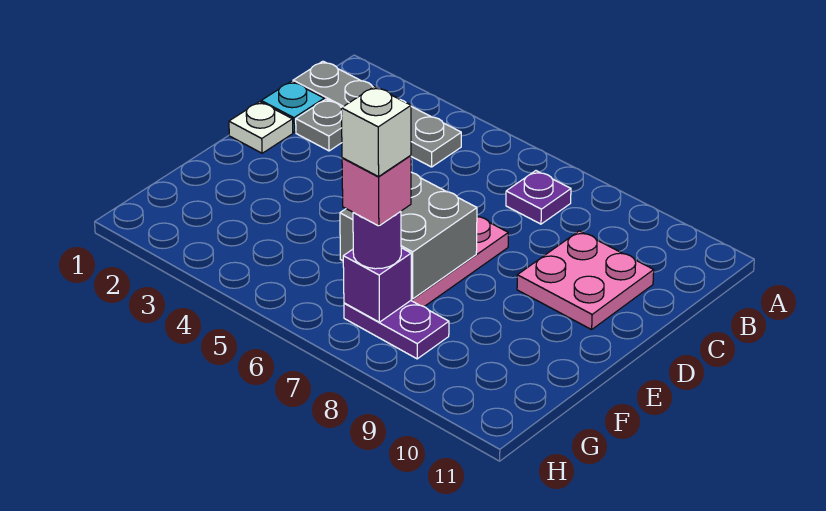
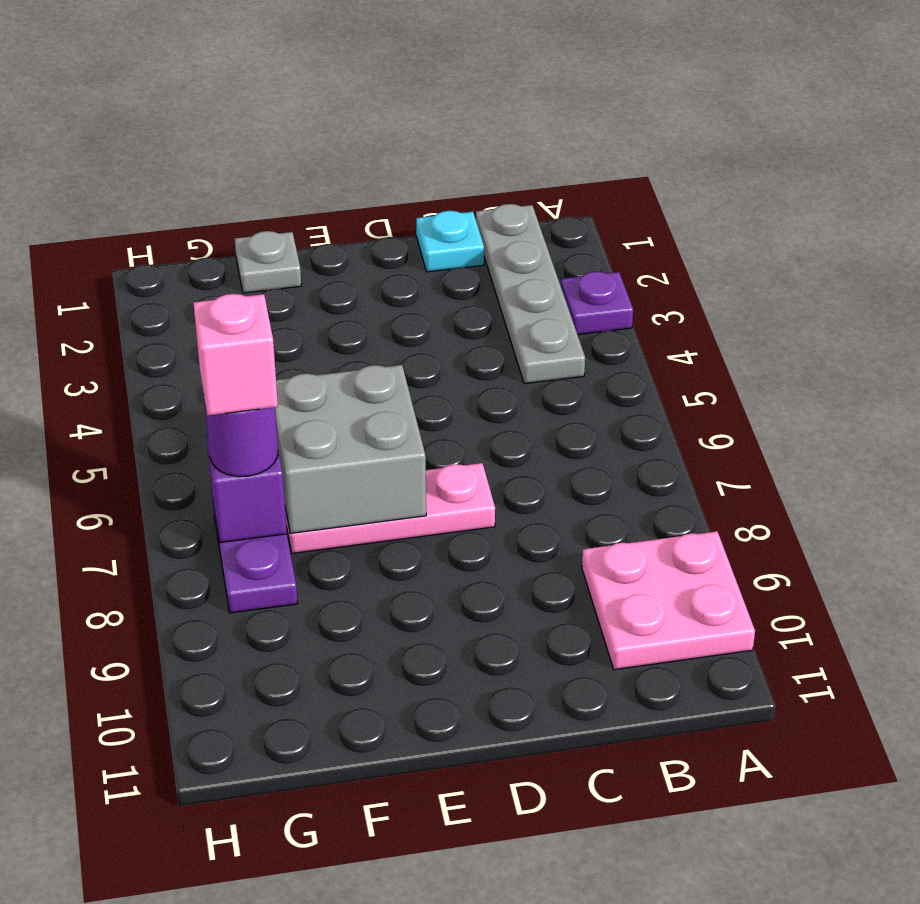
purple 1x1 plate [506,171,571,224] -> purple 1x1 plate moved to [561,271,633,335]
grey 1x1 plate [296,99,342,151] -> grey 1x1 plate moved to [235,231,301,293]
pink 2x2 plate [517,231,654,330] -> pink 2x2 plate moved to [582,531,755,670]
white 1x1 plate [229,102,293,153] -> none
white 1x1 brick [341,87,411,177] -> none

